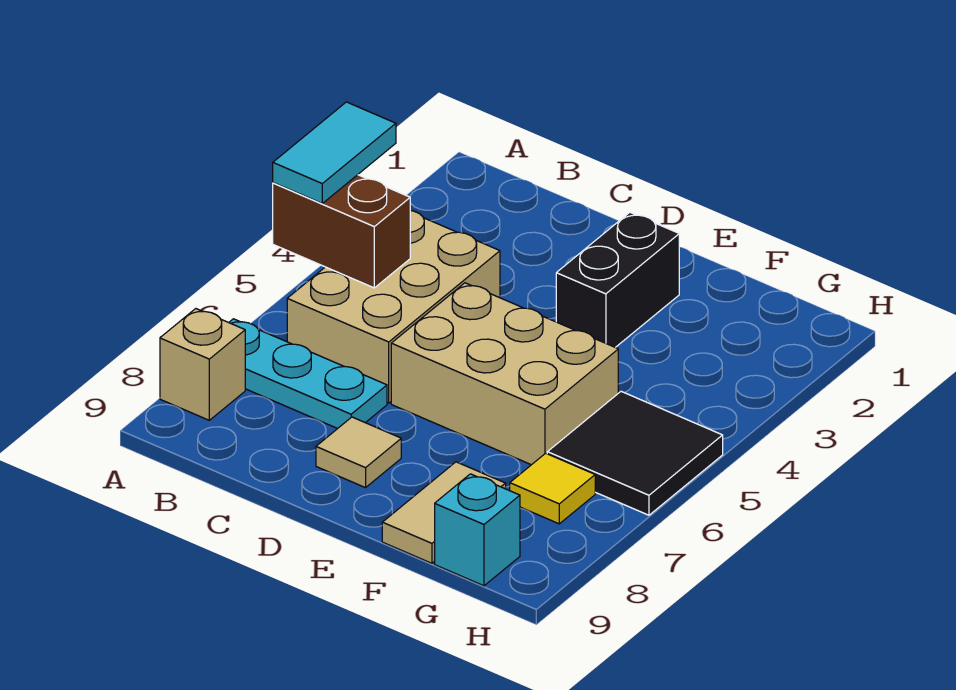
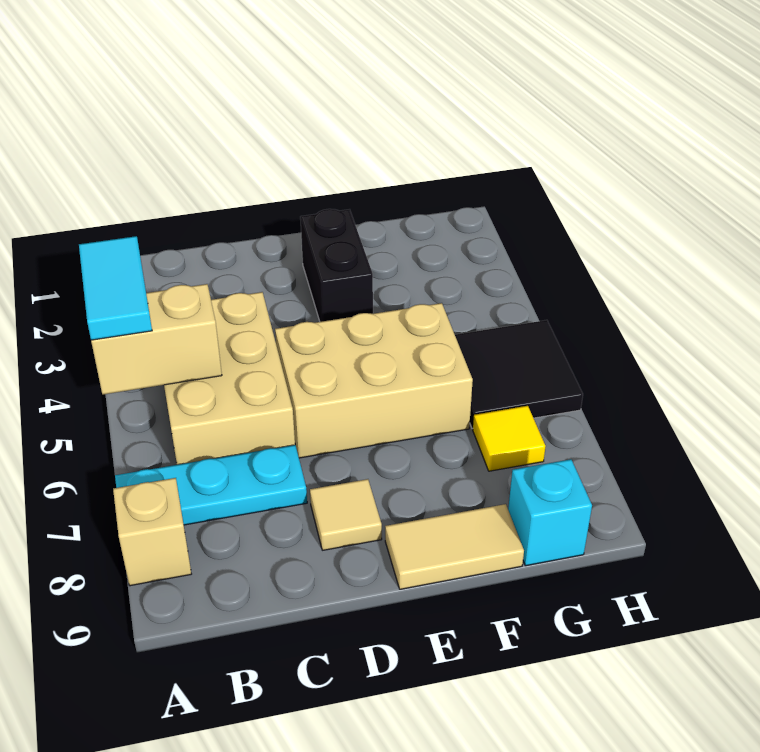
brown 1x2 brick [273,175,410,288] -> tan 1x2 brick [91,284,222,394]
tan 1x2 tile [382,462,506,563] -> tan 1x2 tile turned to [385,504,524,589]

